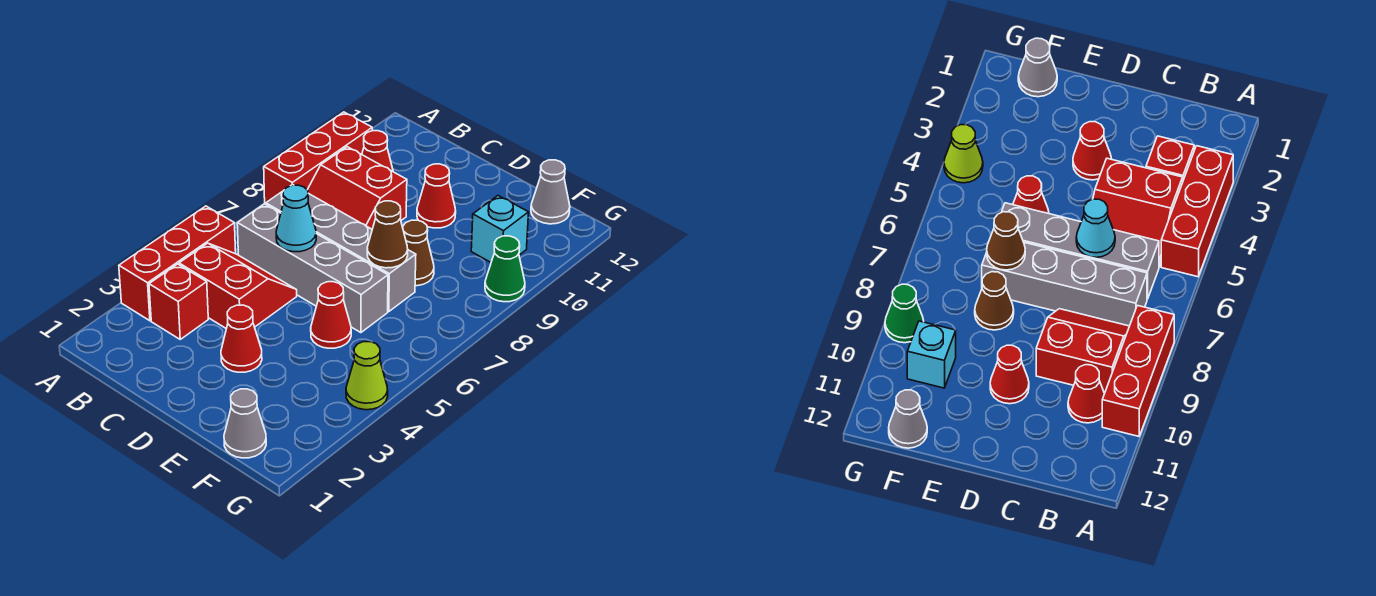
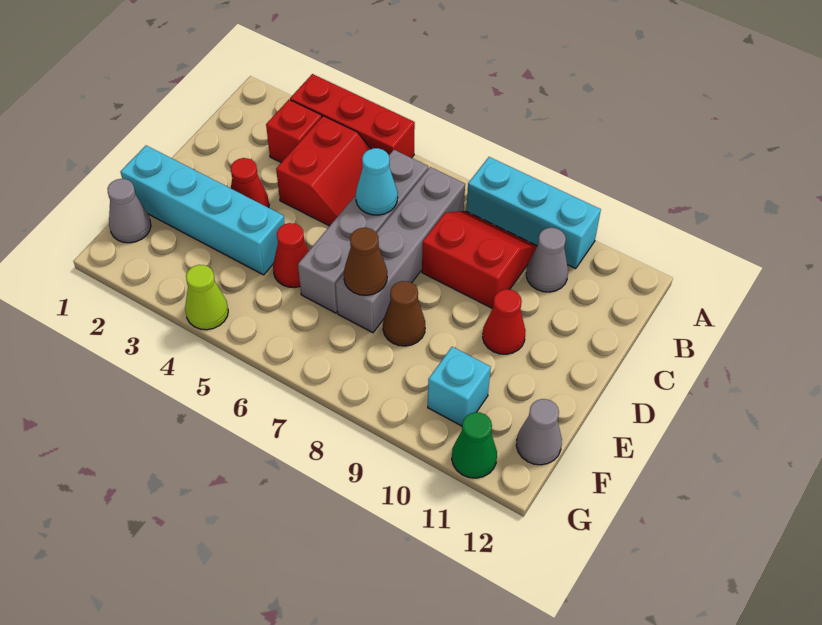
red 1x3 brick [264,112,372,204] -> cyan 1x3 brick [466,157,601,269]
red 2x2 slope [308,147,407,229] -> red 2x2 slope turned to [422,211,537,308]
red 1x1 cone [362,131,393,171] -> grey 1x1 cone [526,228,568,292]
none -> cyan 1x4 brick [121,146,285,275]
green 1x1 cone [485,236,525,302] -> green 1x1 cone moved to [452,412,497,478]

